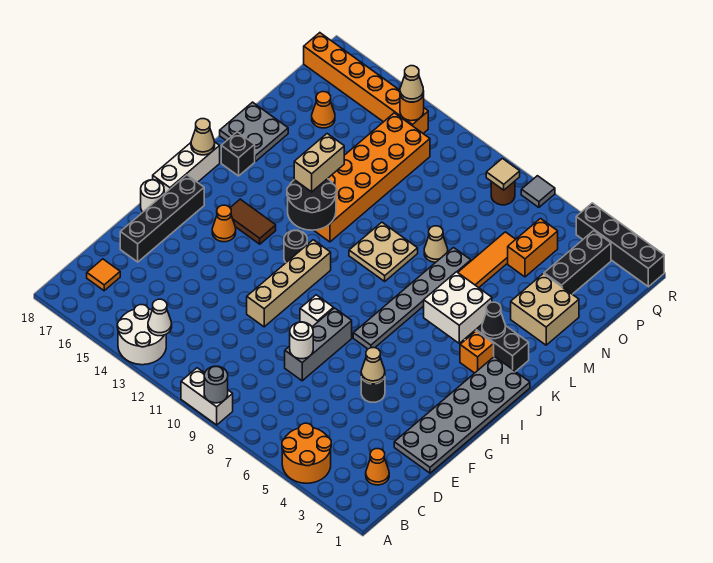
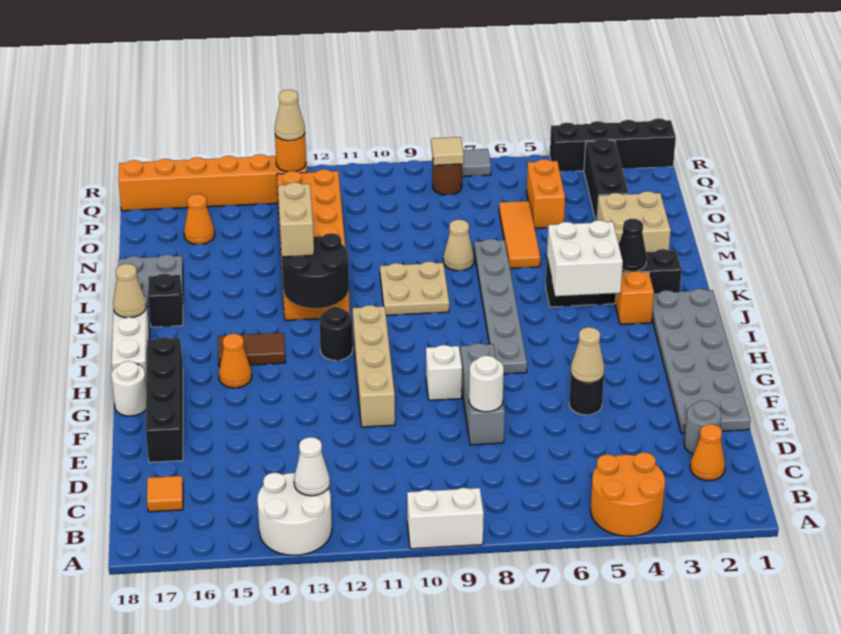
grey 1x1 round brick [204,366,228,403] -> grey 1x1 round brick moved to [684,400,721,454]

